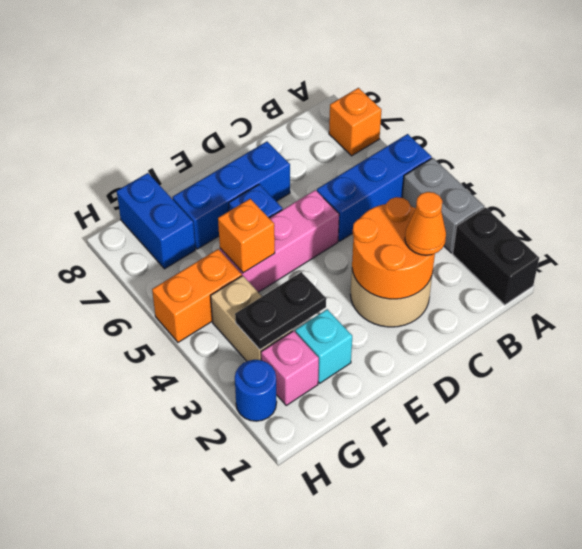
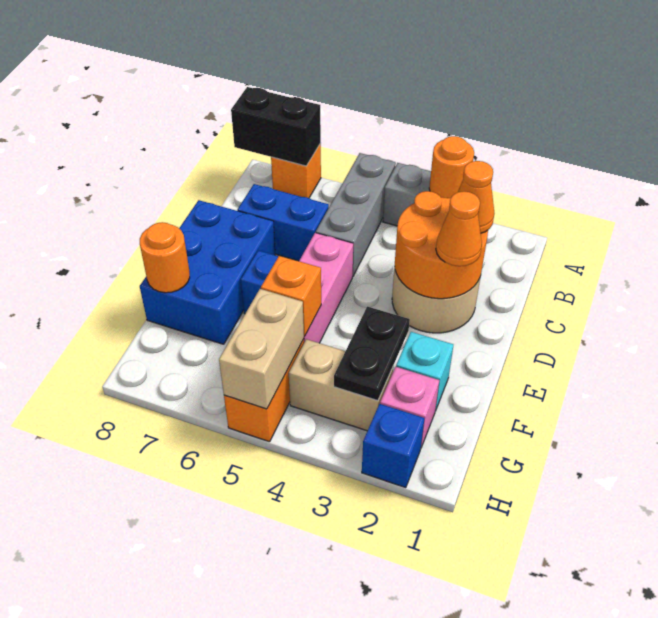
black 1x2 brick [453,207,539,305] -> black 1x2 brick moved to [231,87,321,166]
none -> orange 1x1 round brick [429,136,474,198]
blue 1x3 brick [317,134,432,241] -> grey 1x3 brick [316,153,396,276]
none -> orange 1x1 cone [436,191,482,266]
blue 1x3 brick [173,142,290,249] -> blue 2x3 brick [140,200,275,344]
none -> orange 1x1 round brick [140,222,190,293]
none -> tan 1x2 brick [219,289,304,409]
blue 1x2 brick [117,173,195,269] -> blue 1x2 brick moved to [238,184,329,261]
blue 1x1 round brick [235,360,277,421] -> blue 1x1 brick [362,404,424,488]

